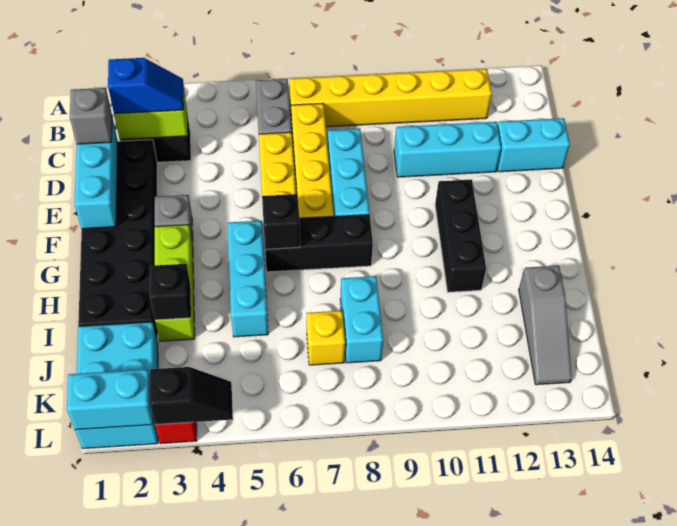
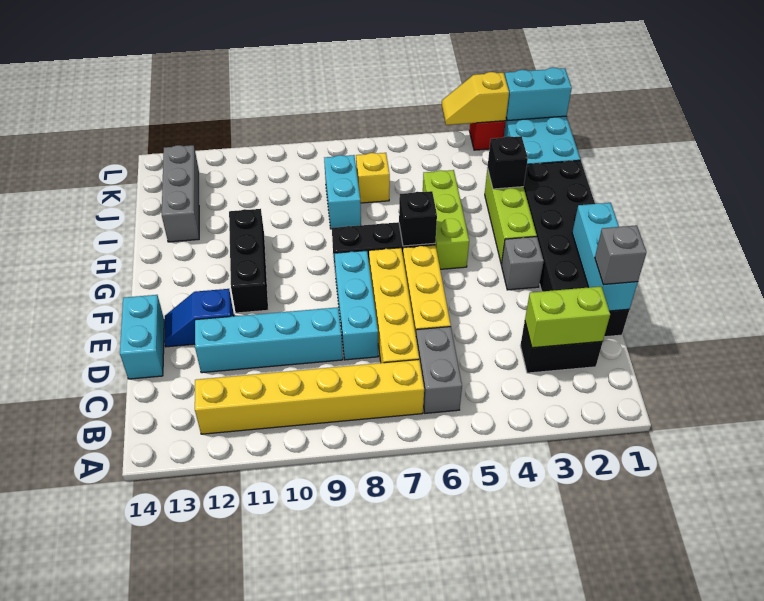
blue 1x2 slope [108,58,184,114] -> blue 1x2 slope moved to [164,289,234,347]
cyan 1x3 brick [394,122,501,177] -> cyan 1x4 brick [195,307,343,373]
cyan 1x2 brick [497,118,570,172] -> cyan 1x2 brick turned to [120,295,164,379]
cyan 1x3 brick [227,221,268,337] -> lime 1x3 brick [423,170,469,269]
grey 1x3 slope [519,266,572,385] -> grey 1x3 brick [162,145,199,242]
black 1x2 slope [150,367,233,424] -> yellow 1x2 slope [442,72,509,125]

